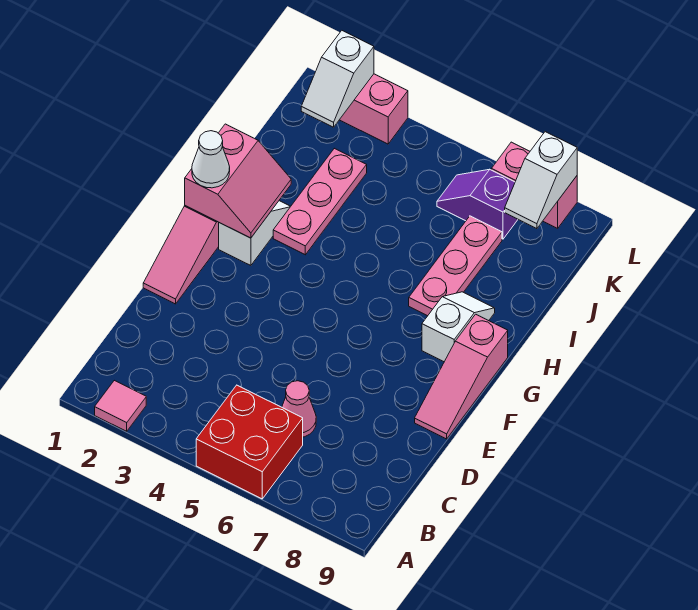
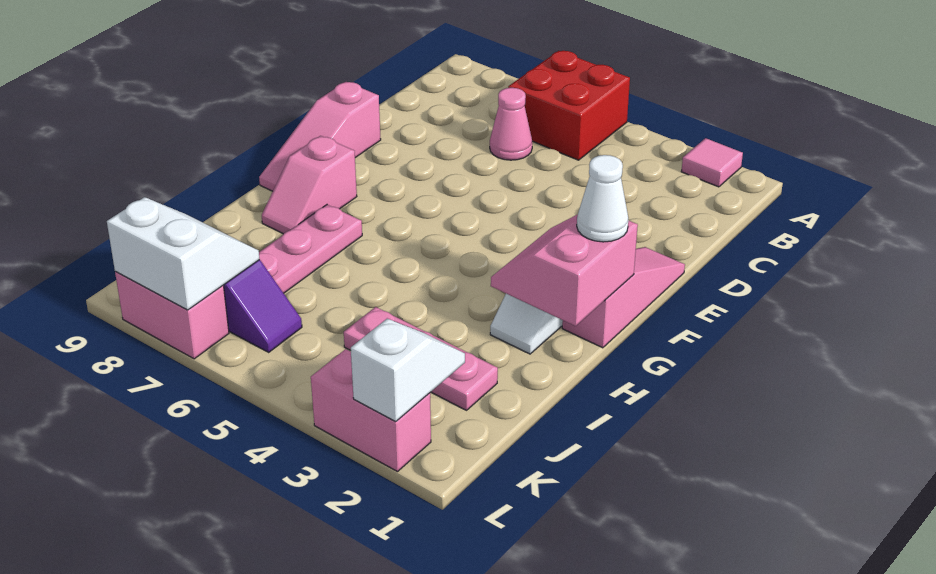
pink 1x3 slope [415,314,508,439] -> pink 1x3 slope turned to [259,82,381,191]
white 1x2 slope [422,292,495,362] -> pink 1x2 slope [262,136,357,234]
pink 1x3 plate [273,148,367,255] -> pink 1x3 plate turned to [344,307,498,410]
white 1x2 slope [505,132,577,229] -> white 2x2 slope [107,197,260,310]

